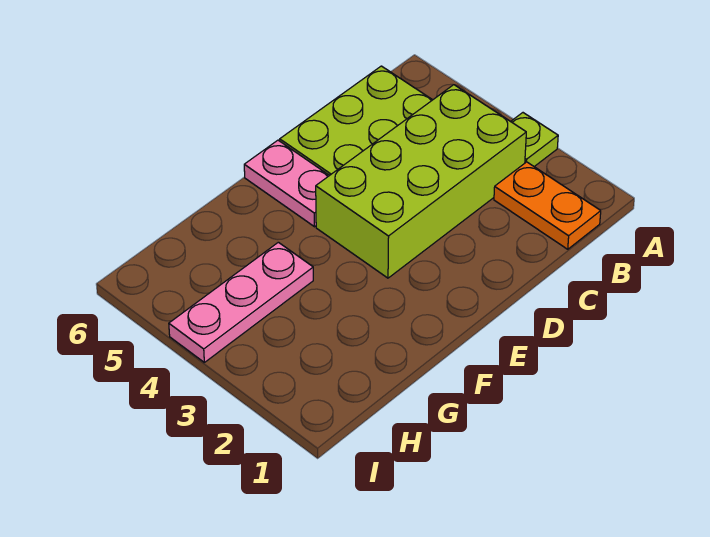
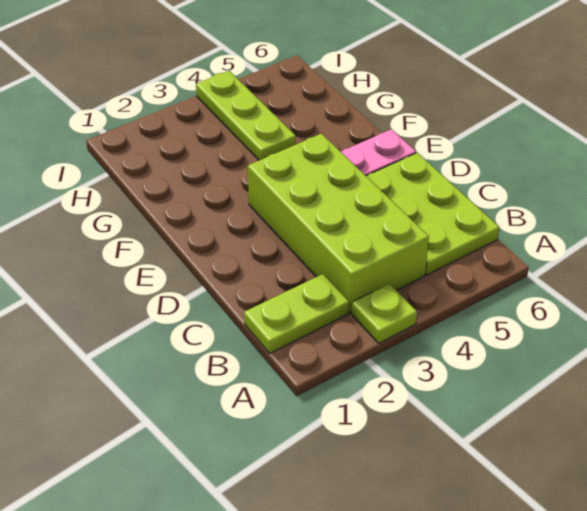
orange 1x2 plate [494,162,601,249] -> lime 1x2 plate [244,274,349,353]
pink 1x3 plate [169,242,313,362] -> lime 1x3 plate [196,71,296,160]

